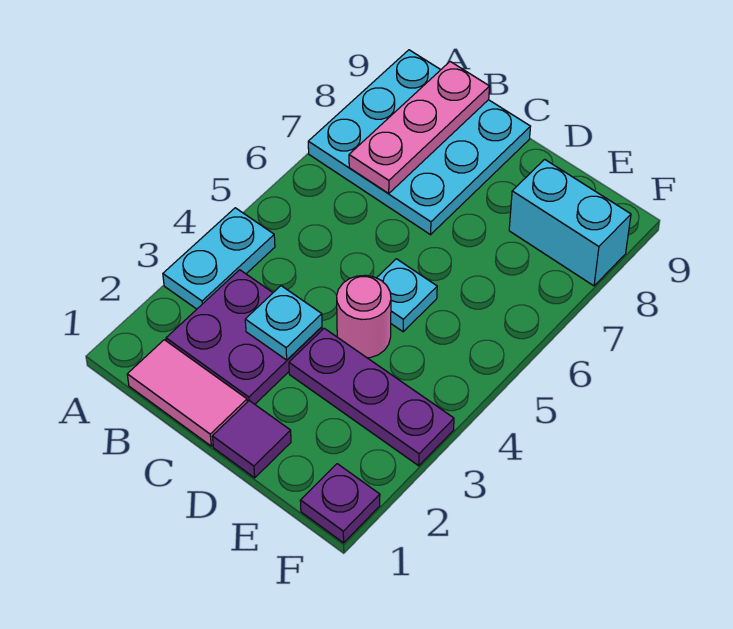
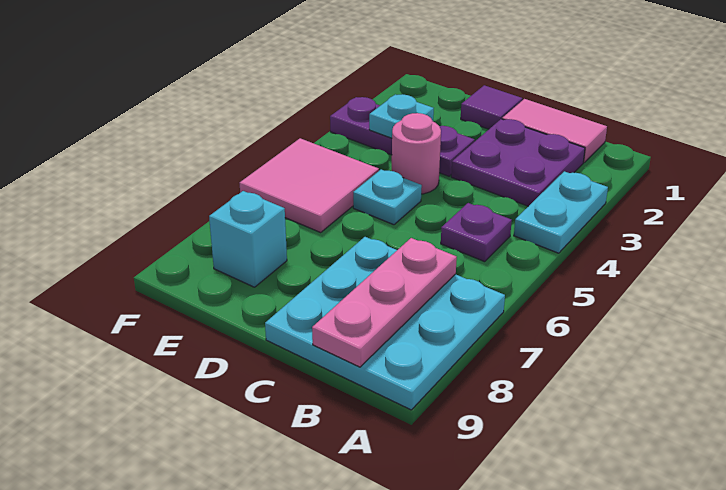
cyan 1x1 plate [245,286,322,360] -> cyan 1x1 plate moved to [369,94,434,138]
none -> pink 2x2 tile [240,138,379,232]
cyan 1x2 brick [509,159,631,286] -> cyan 1x1 brick [209,191,287,287]
purple 1x1 plate [300,464,380,543] -> purple 1x1 plate moved to [441,203,512,262]

